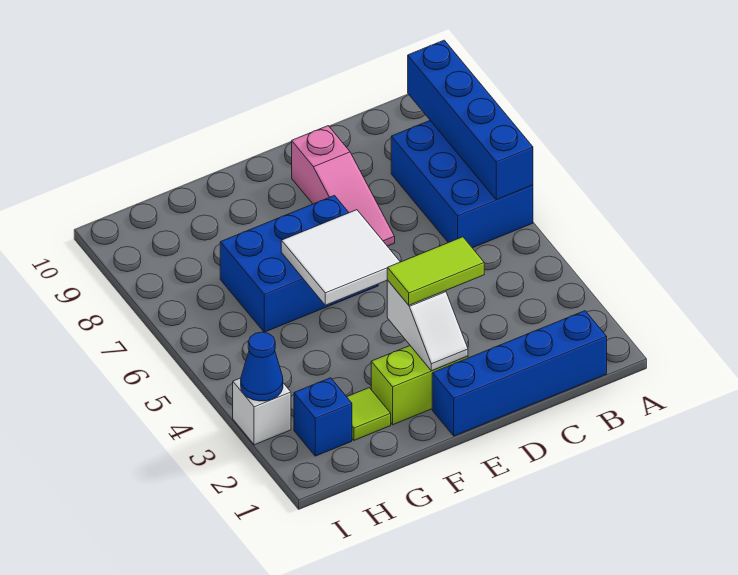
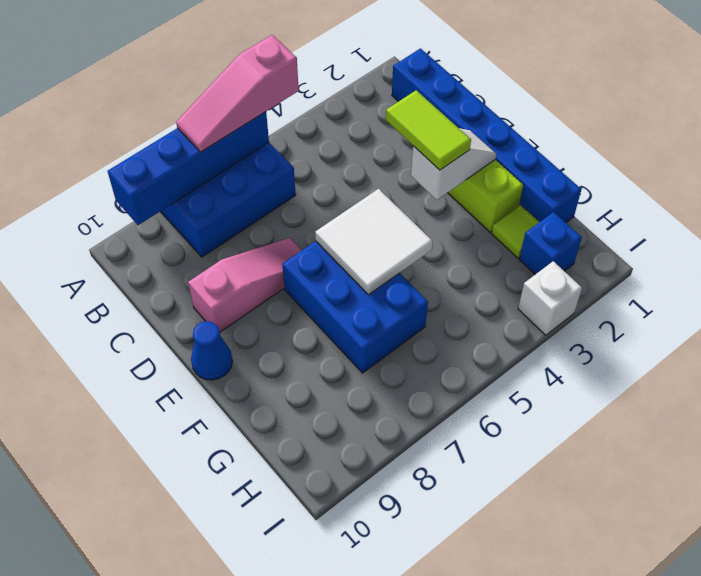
none -> pink 1x3 slope [176,35,299,152]
blue 1x4 brick [432,311,607,436] -> blue 1x6 brick [392,48,581,222]
blue 1x1 cone [241,332,283,401] -> blue 1x1 cone moved to [191,321,233,380]

